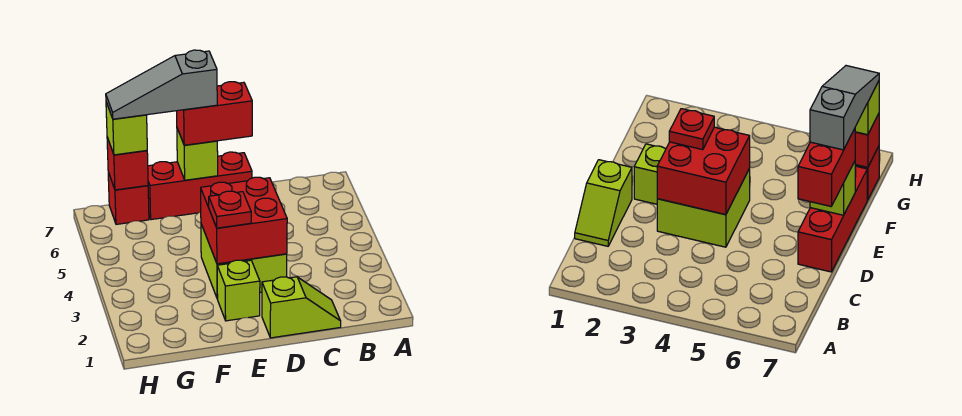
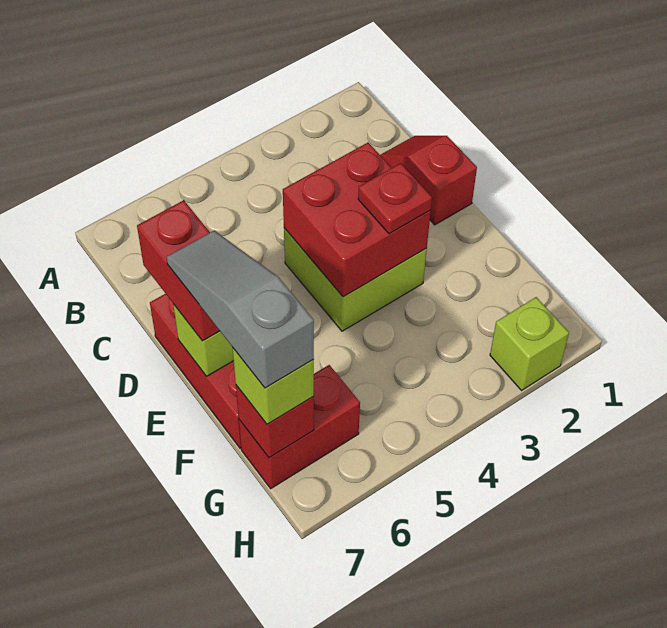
lime 1x2 slope [262,277,341,338] -> red 1x2 slope [380,136,477,225]
lime 1x1 brick [217,260,260,321] -> lime 1x1 brick moved to [490,297,569,390]
grey 1x3 slope [106,50,217,119] -> grey 1x3 slope turned to [167,231,314,388]
red 1x1 brick [108,172,149,224] -> red 1x2 brick [239,365,360,489]

